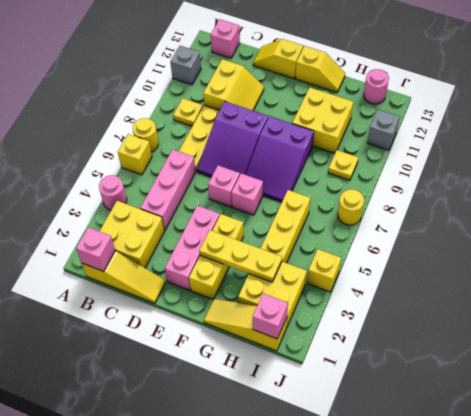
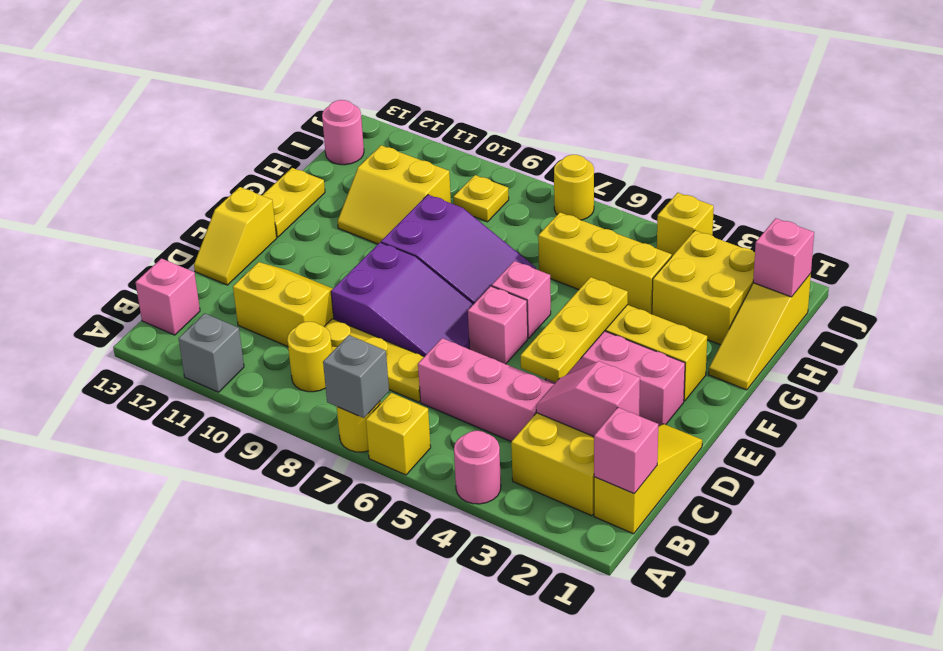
yellow 1x1 plate [173,98,203,126] -> yellow 1x1 round brick [287,322,332,392]
none -> pink 1x2 slope [536,361,640,436]
yellow 1x3 plate [199,230,282,282] -> yellow 1x3 plate moved to [521,277,628,382]
yellow 1x2 slope [295,46,345,92] -> yellow 1x2 plate [262,168,325,237]
yellow 2x2 brick [292,88,353,154] -> yellow 2x2 slope [338,145,451,244]
grey 1x1 brick [367,110,400,150] -> grey 1x1 brick moved to [323,335,389,418]

